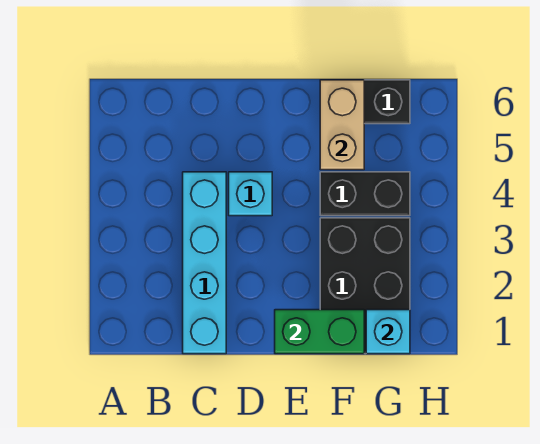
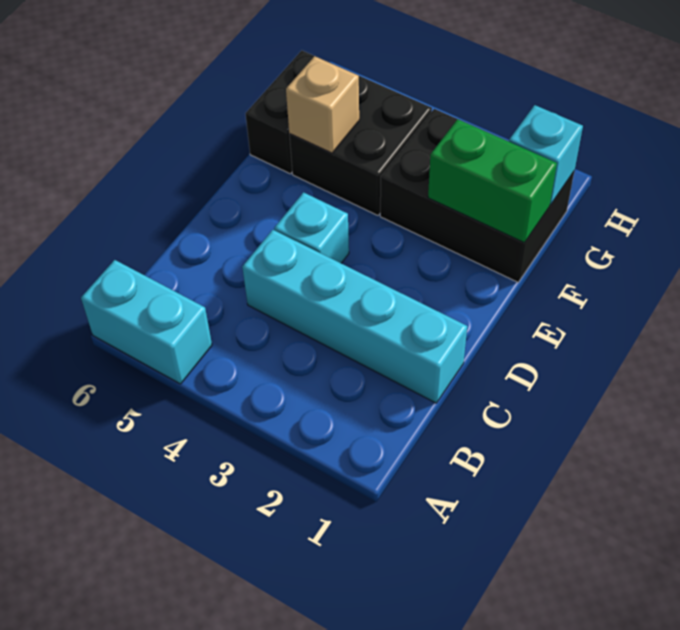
none -> cyan 1x2 brick [81,260,212,384]
green 1x2 brick [275,310,364,354] -> green 1x2 brick turned to [428,119,557,243]
black 1x2 brick [320,172,410,216] -> black 2x2 brick [289,75,432,215]
tan 1x2 brick [320,80,364,170] -> tan 1x1 brick [286,56,359,153]

